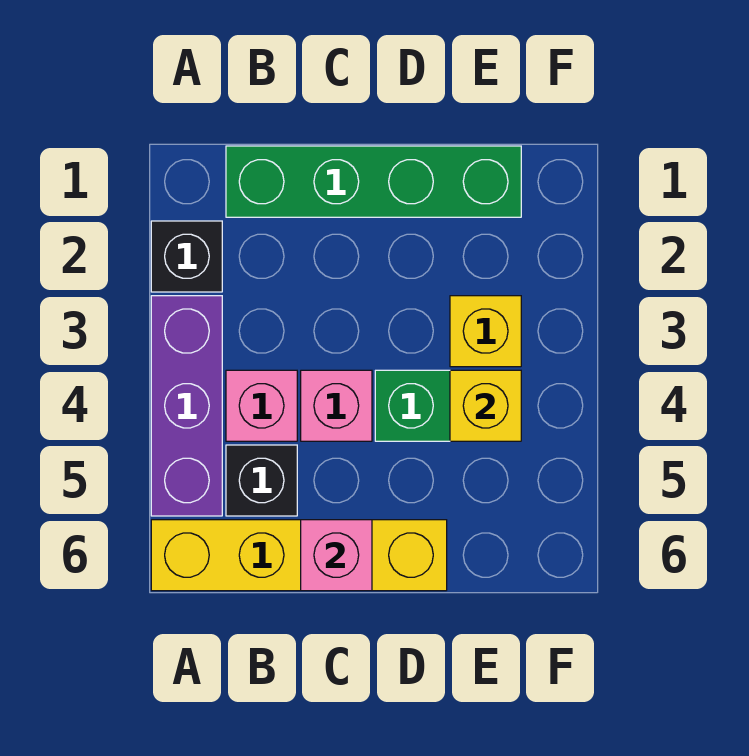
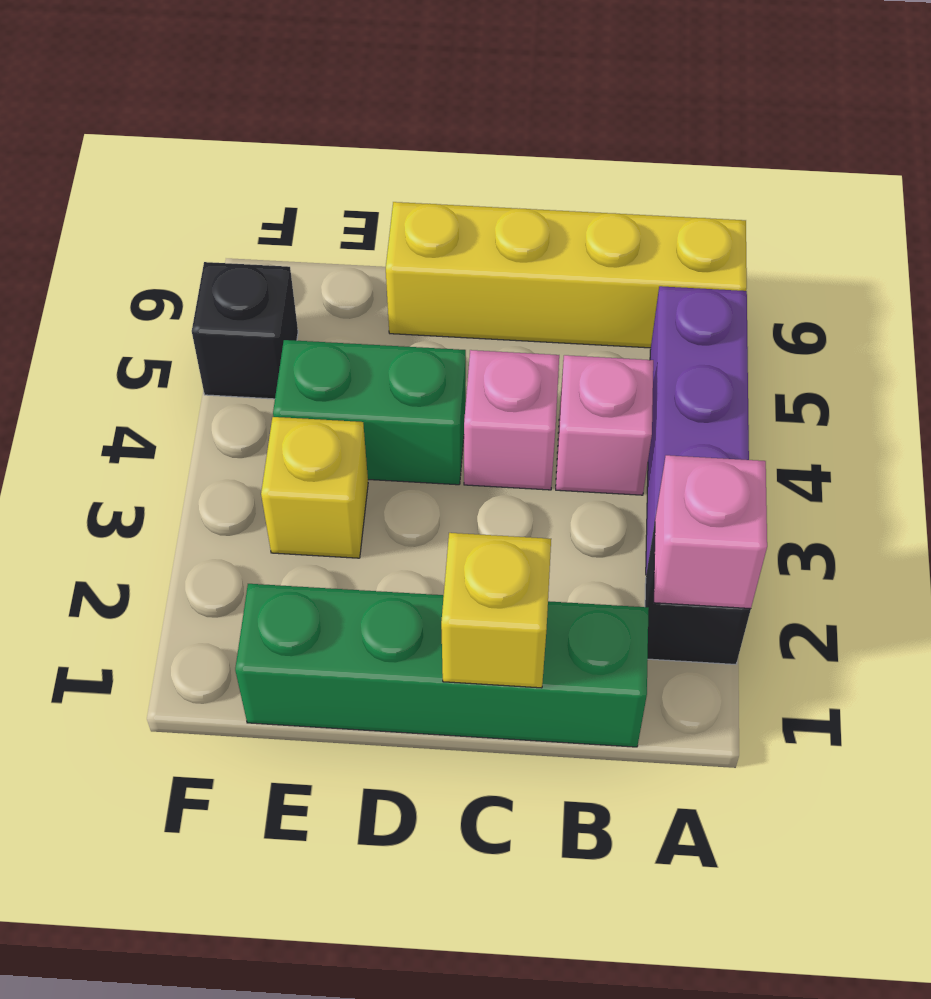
black 1x1 brick [226,445,297,516] -> black 1x1 brick moved to [192,262,298,399]
pink 1x1 brick [301,520,372,591] -> pink 1x1 brick moved to [654,455,767,609]
yellow 1x1 brick [450,370,521,441] -> yellow 1x1 brick moved to [441,533,551,688]

